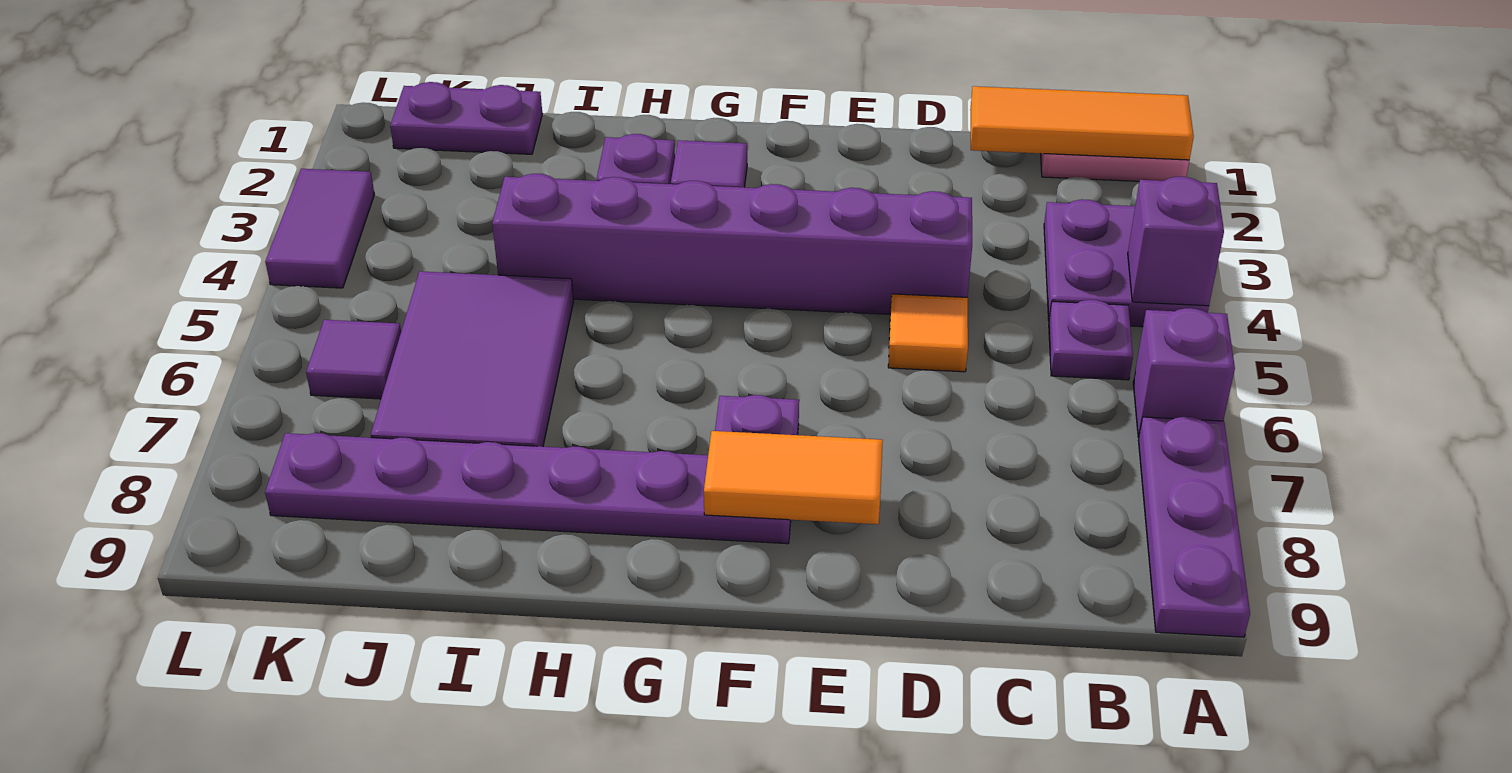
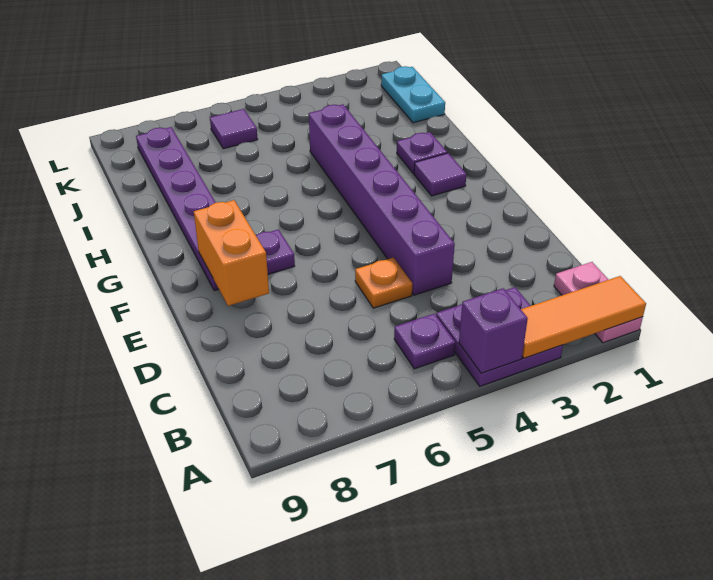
orange 1x3 tile [970,86,1194,160] -> orange 1x3 tile turned to [521,276,646,358]
purple 1x1 brick [1133,308,1235,438] -> none
purple 1x3 plate [1138,417,1250,637] -> none
orange 1x1 tile [888,294,968,372] -> orange 1x1 plate [355,257,413,308]
orange 1x2 tile [704,431,883,524] -> orange 1x2 brick [194,200,269,306]
purple 2x3 tile [371,271,574,447] -> none
purple 1x2 plate [390,82,542,154] -> cyan 1x2 plate [381,66,445,123]
purple 1x2 tile [265,169,374,288] -> none

